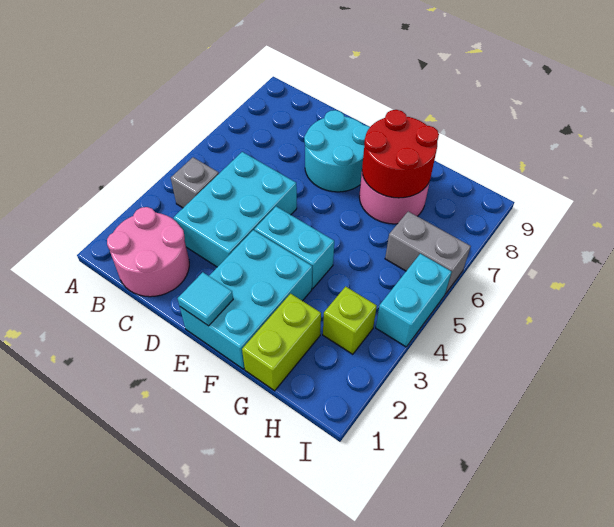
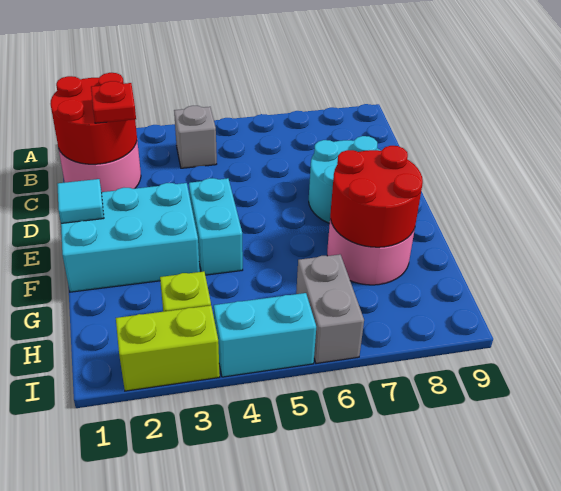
none -> red 2x2 round brick [50,73,137,164]
none -> red 1x1 plate [91,81,136,123]
cyan 2x3 brick [174,152,297,267] -> none
lime 1x2 brick [242,294,321,391] -> lime 1x2 brick moved to [116,305,220,391]

